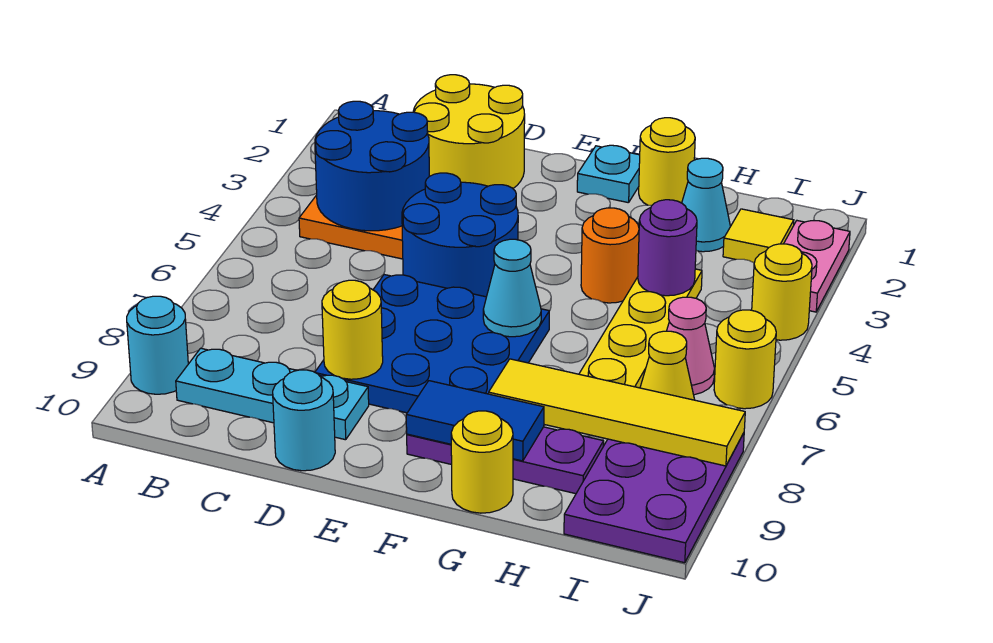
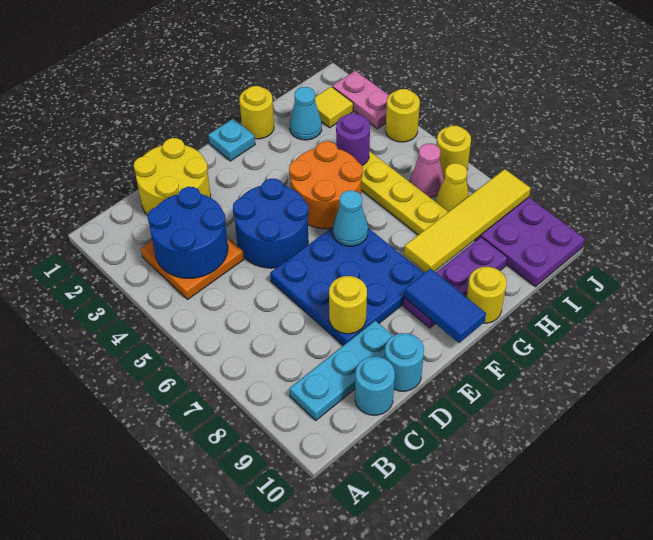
cyan 1x1 round brick [127,296,188,394] -> cyan 1x1 round brick moved to [355,357,395,415]
blue 1x2 tile [406,381,544,461] -> blue 1x2 tile turned to [404,269,486,343]
orange 1x1 round brick [581,208,639,303] -> orange 2x2 round brick [289,141,363,229]

